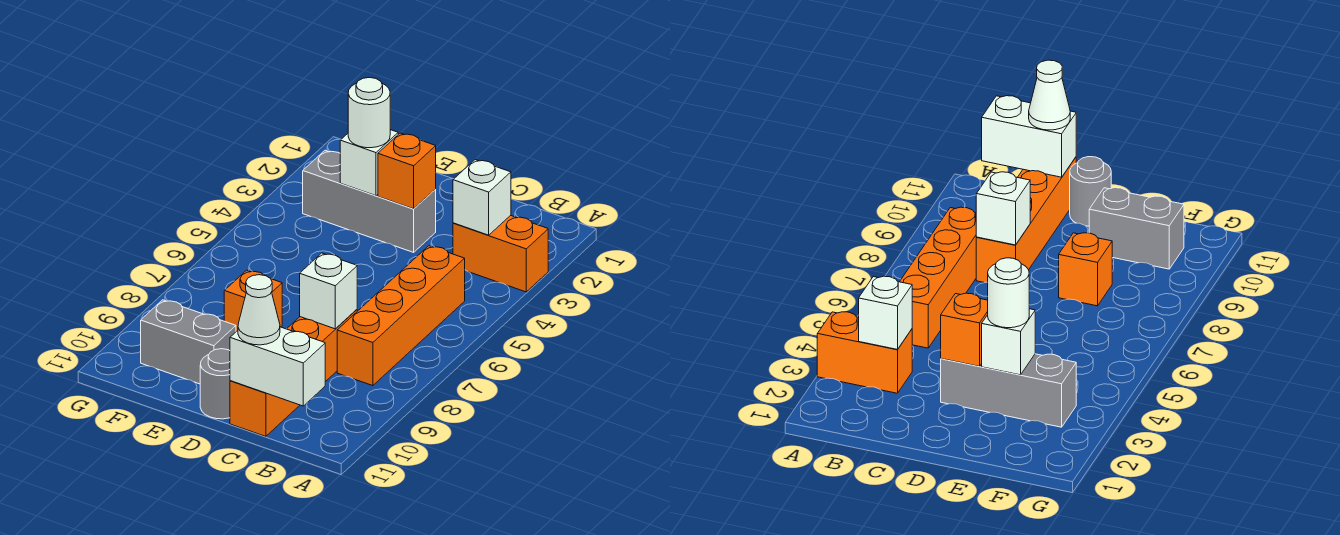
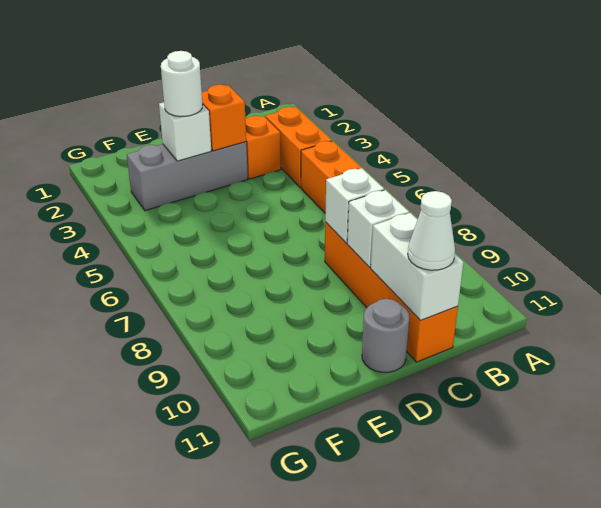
orange 1x2 brick [453,215,548,292] -> orange 1x2 brick turned to [265,107,332,187]
white 1x1 brick [453,160,511,235] -> white 1x1 brick moved to [347,190,409,267]
white 1x2 brick [230,327,325,406] -> white 1x2 brick turned to [371,213,464,320]
orange 1x1 brick [224,270,282,331] -> orange 1x1 brick moved to [245,116,281,179]
grey 1x2 brick [141,300,236,384] -> none

